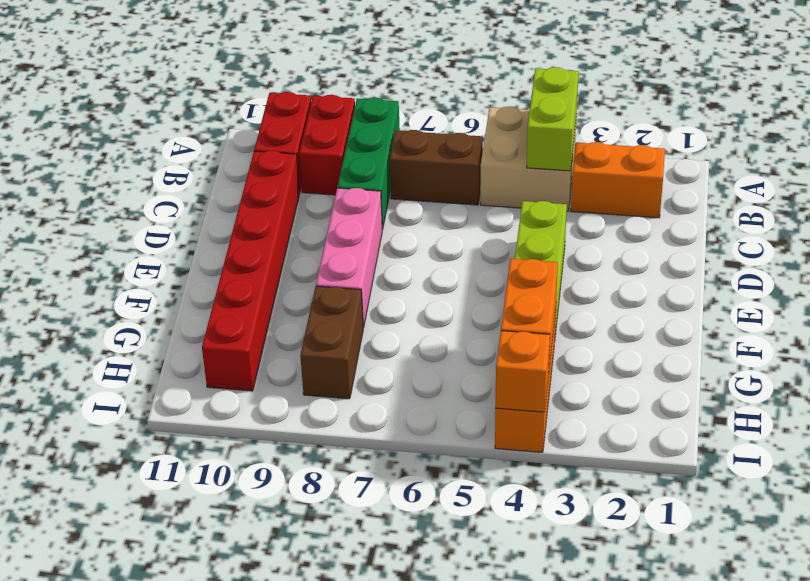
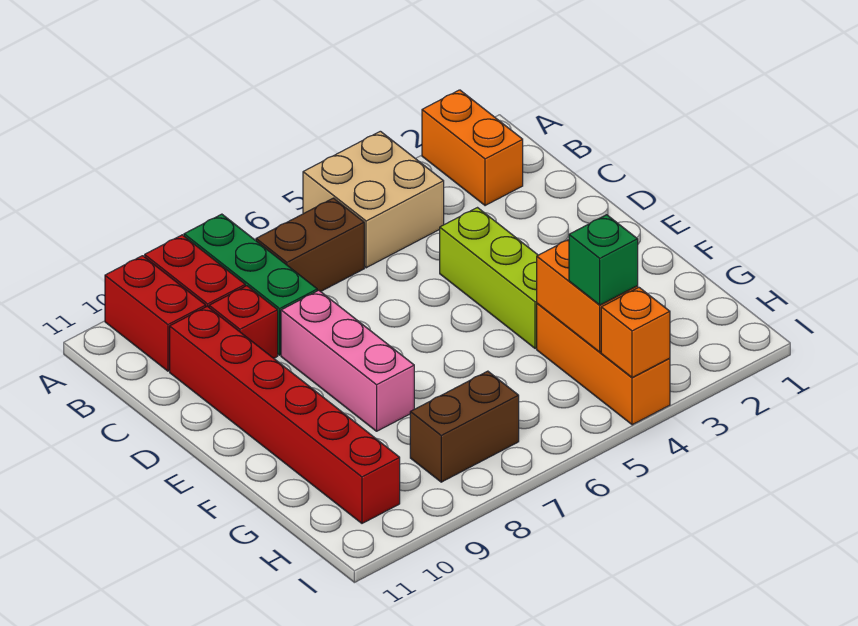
lime 1x2 brick [527,67,579,171] -> none
orange 1x2 brick [571,142,665,218] -> orange 1x2 brick turned to [422,90,523,206]
none -> red 1x1 brick [209,286,278,358]
brown 1x2 brick [300,286,363,399] -> brown 1x2 brick turned to [410,371,519,482]
none -> green 1x1 brick [569,215,638,305]

